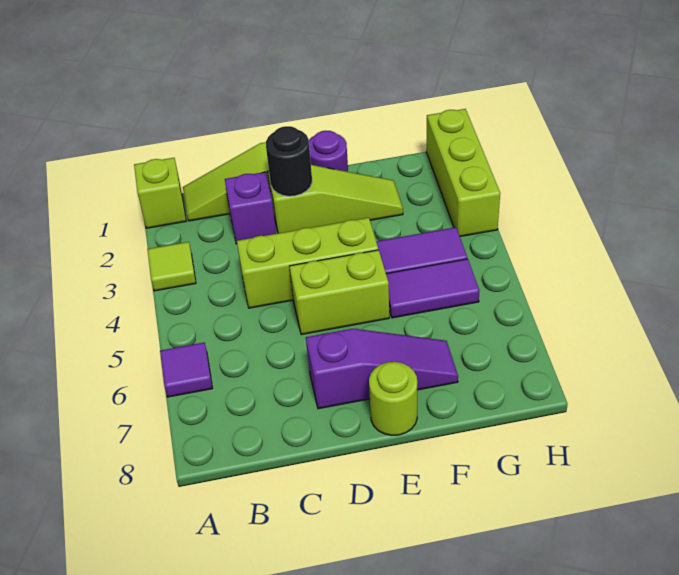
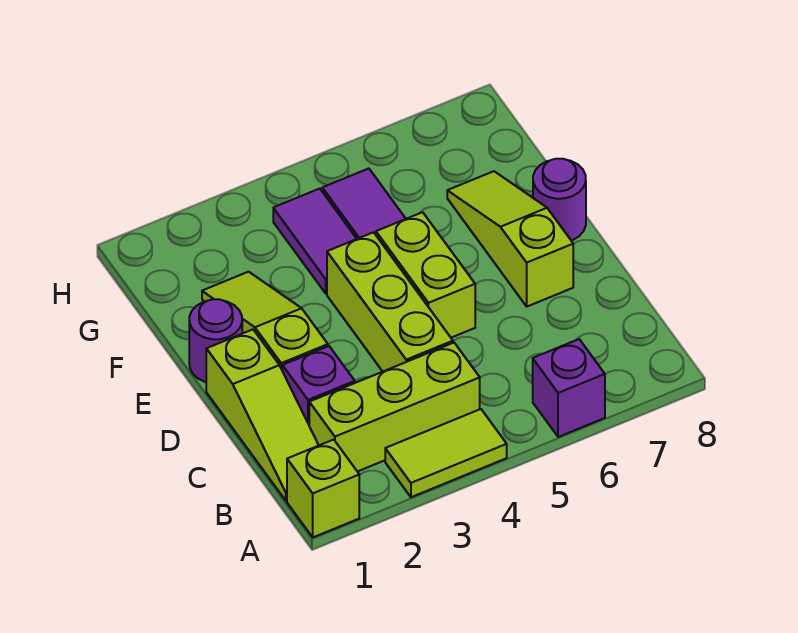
lime 1x1 tile [147,242,196,291] -> lime 1x2 tile [385,409,507,497]
purple 1x1 tile [160,342,213,397] -> purple 1x1 brick [533,339,605,437]
black 1x1 round brick [266,126,312,196] -> none
purple 1x3 slope [306,329,458,409] -> lime 1x3 slope [447,171,573,306]
lime 1x1 round brick [369,362,417,435] -> purple 1x1 round brick [533,159,586,241]
lime 1x3 brick [426,109,500,237] -> lime 1x3 brick moved to [309,343,480,472]

